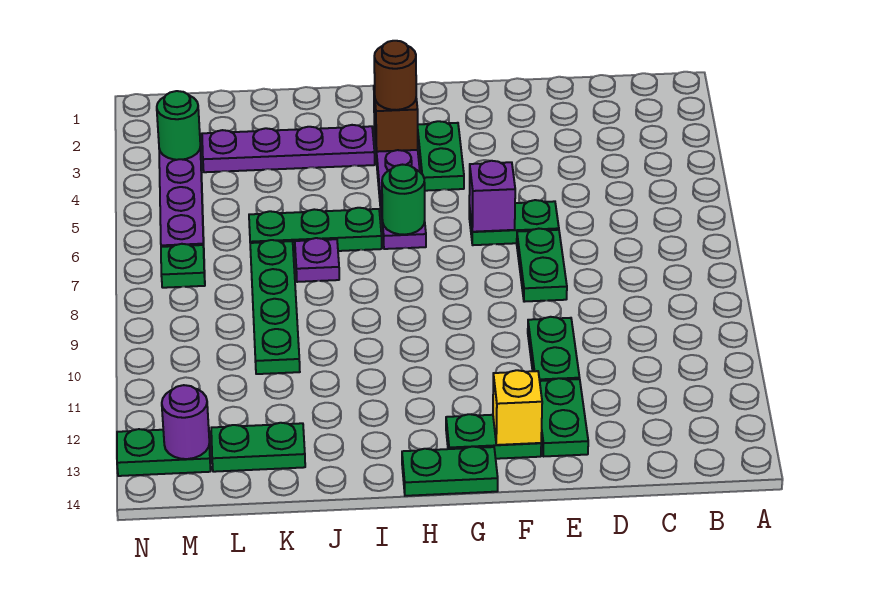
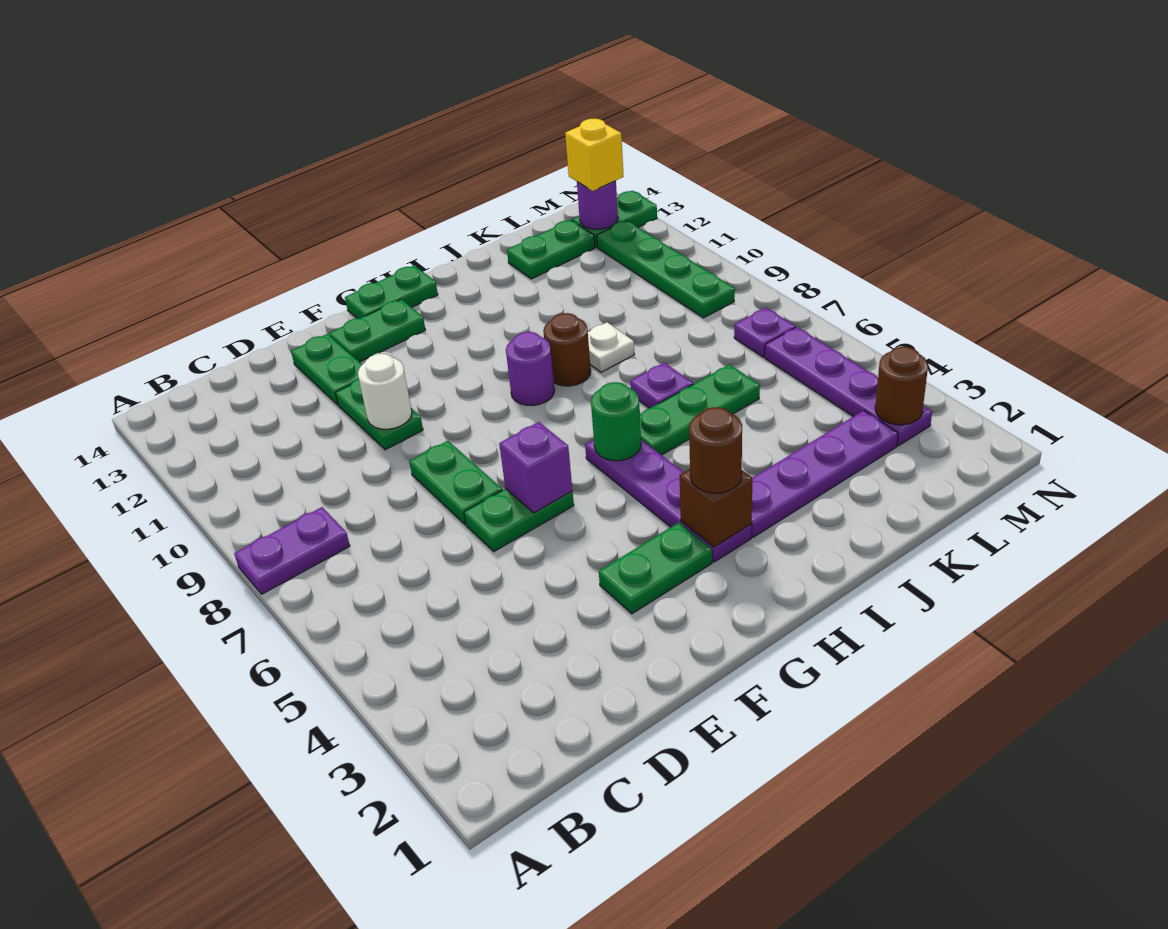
none -> purple 1x2 plate [234,507,350,594]
none -> white 1x1 round brick [358,354,412,429]
yellow 1x1 brick [493,370,542,445] -> yellow 1x1 brick moved to [565,119,624,191]
green 1x2 plate [418,121,464,191] -> green 1x2 plate turned to [599,523,712,614]
none -> purple 1x1 round brick [506,332,555,405]
none -> brown 1x1 round brick [543,313,591,386]
none -> white 1x1 plate [588,322,634,372]
green 1x4 plate [250,240,300,374] -> green 1x4 plate moved to [597,221,735,318]
green 1x1 round brick [157,91,200,160] -> brown 1x1 round brick [875,347,928,425]
green 1x1 plate [161,244,205,288] -> purple 1x1 plate [734,308,795,357]

